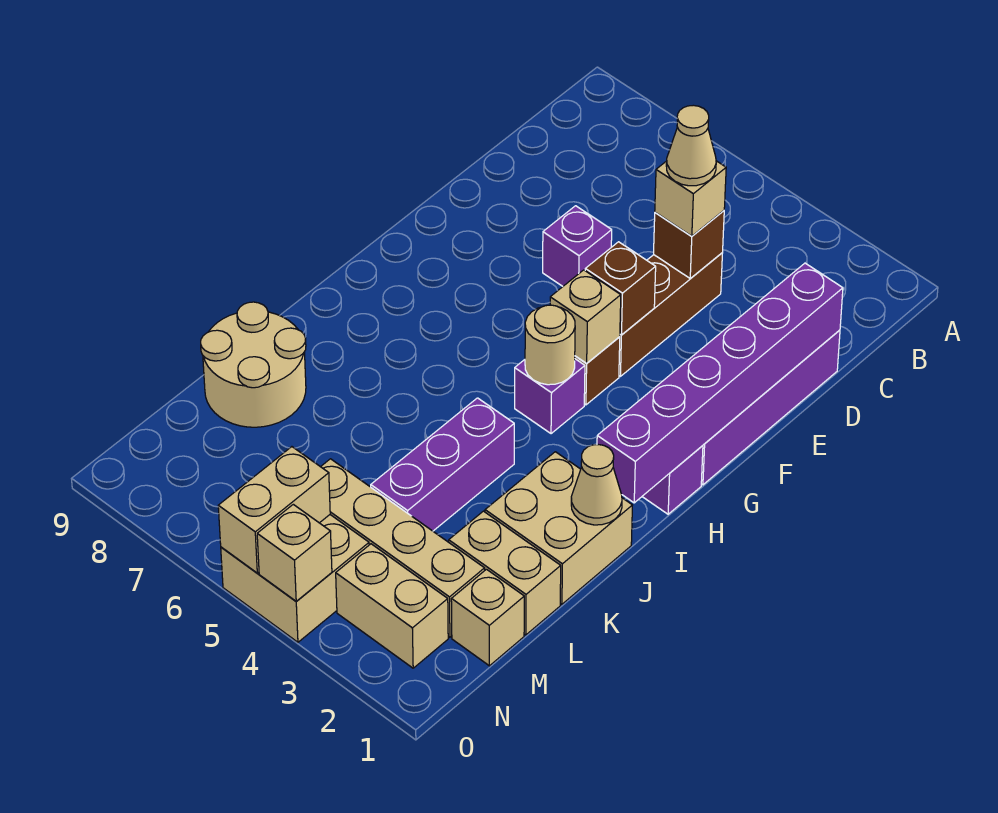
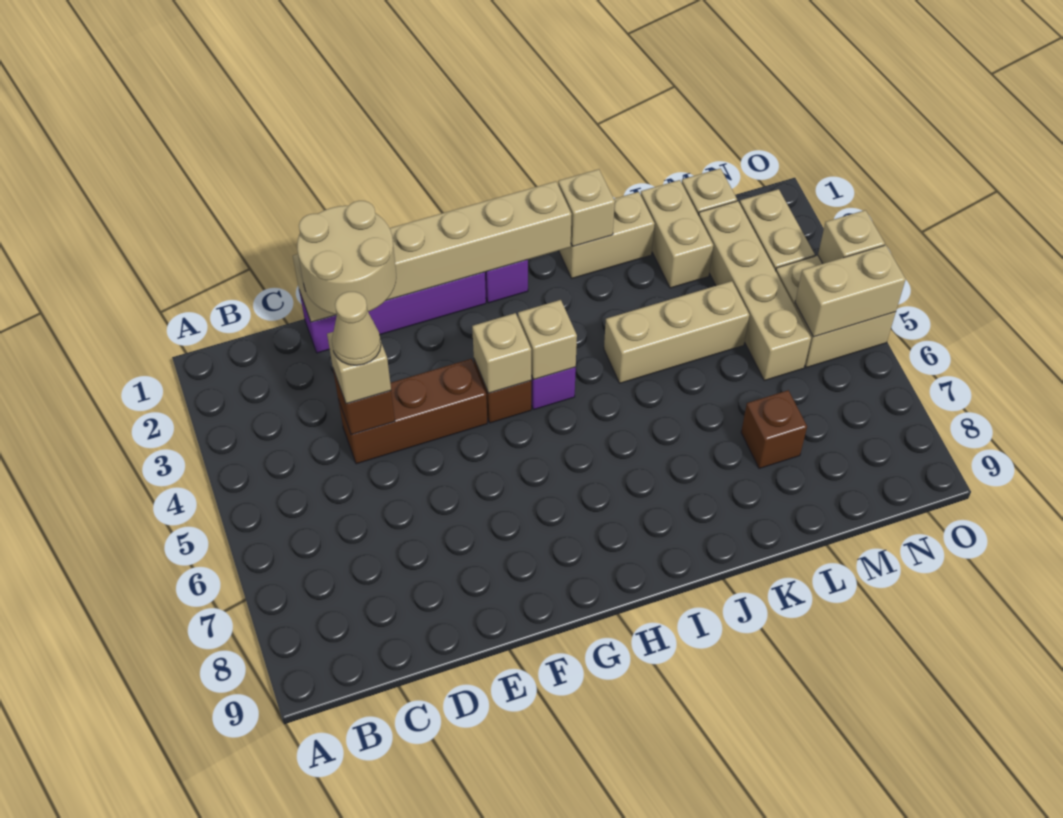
purple 1x6 brick [597,263,843,503] -> tan 1x6 brick [293,181,572,322]
purple 1x1 brick [543,206,612,286] -> none
brown 1x1 brick [585,242,656,335] -> brown 1x1 brick moved to [741,390,807,469]
tan 1x1 round brick [525,305,575,385] -> tan 1x1 brick [518,300,577,380]
tan 2x2 brick [485,452,632,604] -> tan 1x2 brick [559,192,655,278]
tan 1x1 cone [571,445,622,525] -> tan 1x1 brick [558,169,615,246]
purple 1x3 brick [371,398,514,531] -> tan 1x3 brick [604,281,749,383]
tan 2x2 round brick [201,302,306,427] -> tan 2x2 round brick moved to [297,201,396,315]

